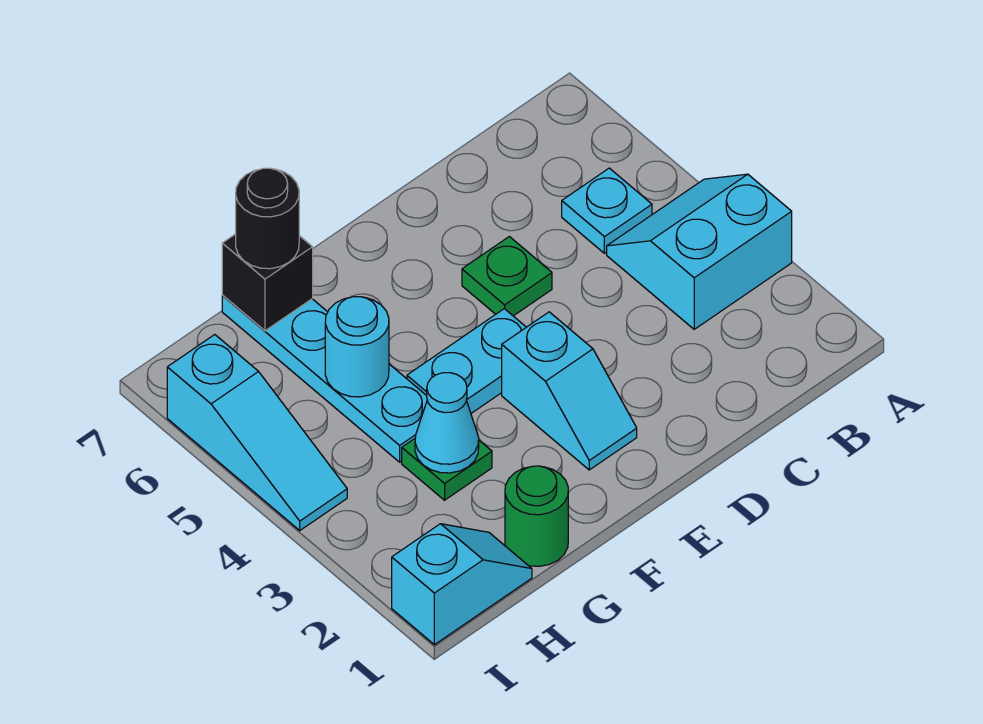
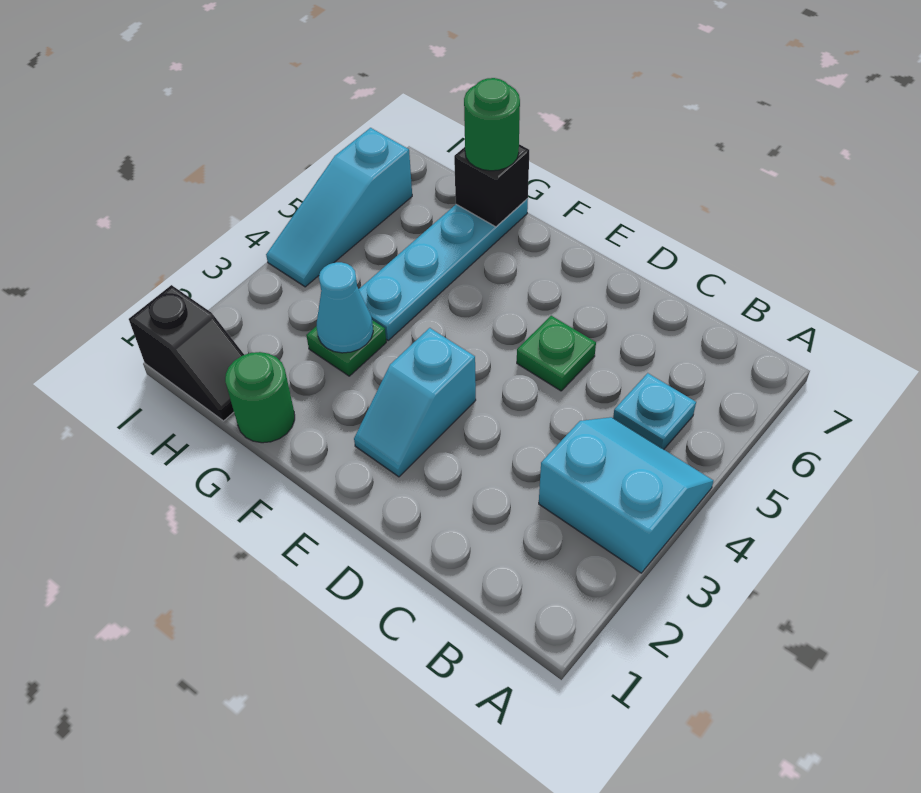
cyan 1x2 plate [407,309,526,413] -> none
cyan 1x1 round brick [325,297,389,397] -> none
black 1x1 round brick [236,168,299,269] -> green 1x1 round brick [464,78,520,171]
cyan 1x2 slope [392,524,532,645] -> black 1x2 slope [129,285,244,421]

